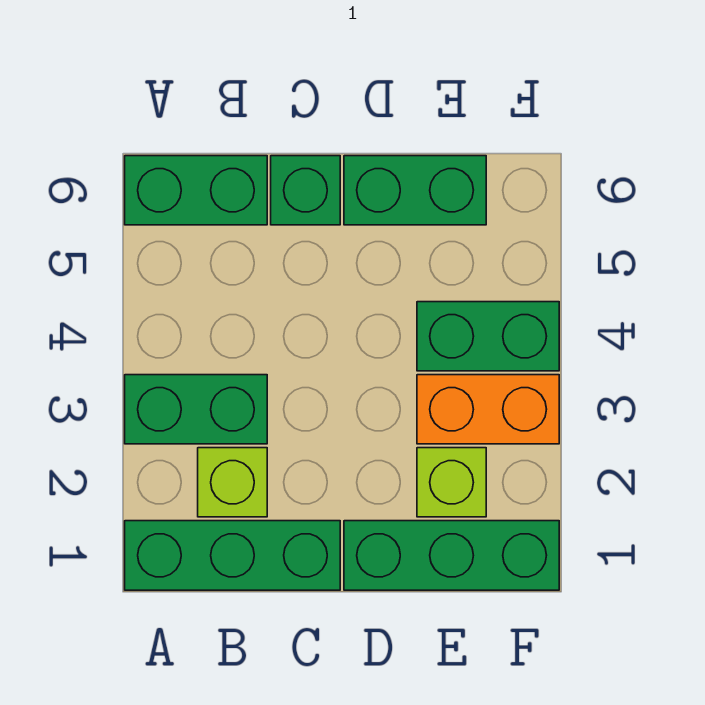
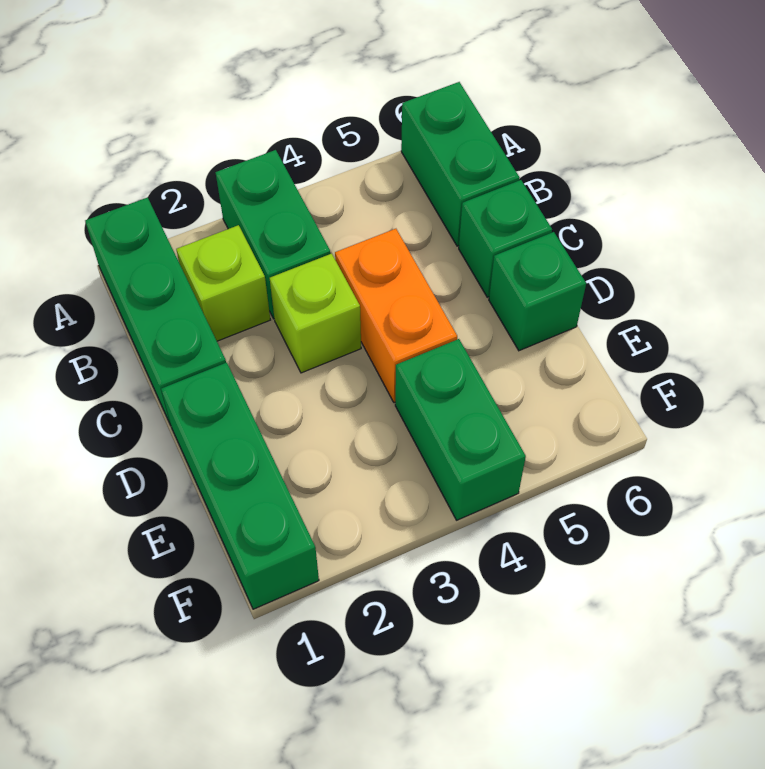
green 1x2 brick [344,156,486,225] -> green 1x1 brick [489,232,586,351]
lime 1x1 brick [417,448,486,517] -> lime 1x1 brick moved to [270,254,361,373]
orange 1x2 brick [417,375,559,444] -> orange 1x2 brick moved to [335,229,457,403]

